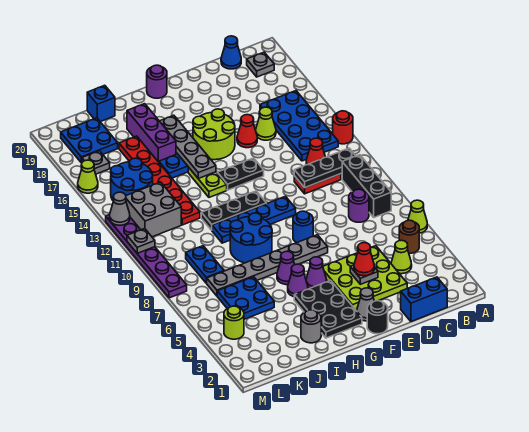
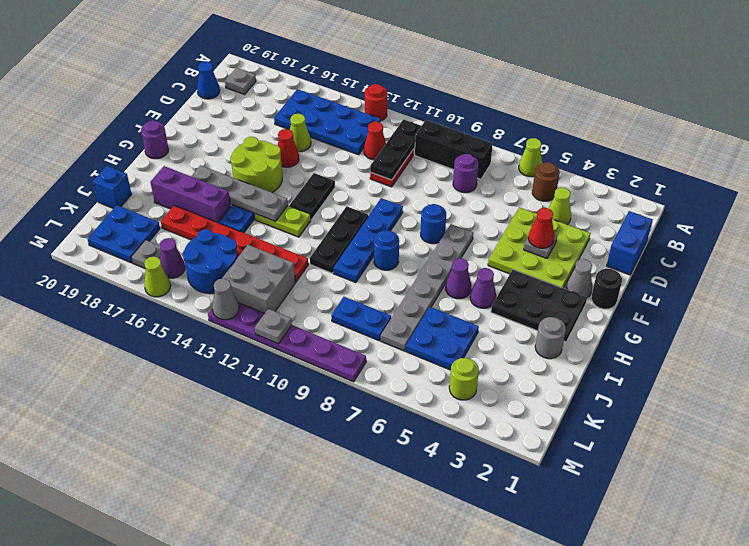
purple 1x1 cone [306,257,326,288] -> purple 1x1 cone moved to [160,238,185,278]
blue 2x2 round brick [230,213,272,263] -> blue 1x1 round brick [374,230,399,270]

